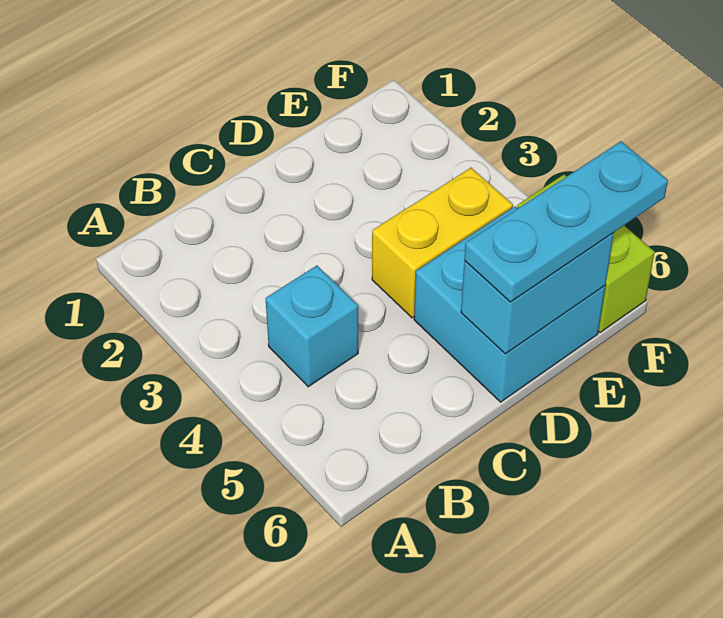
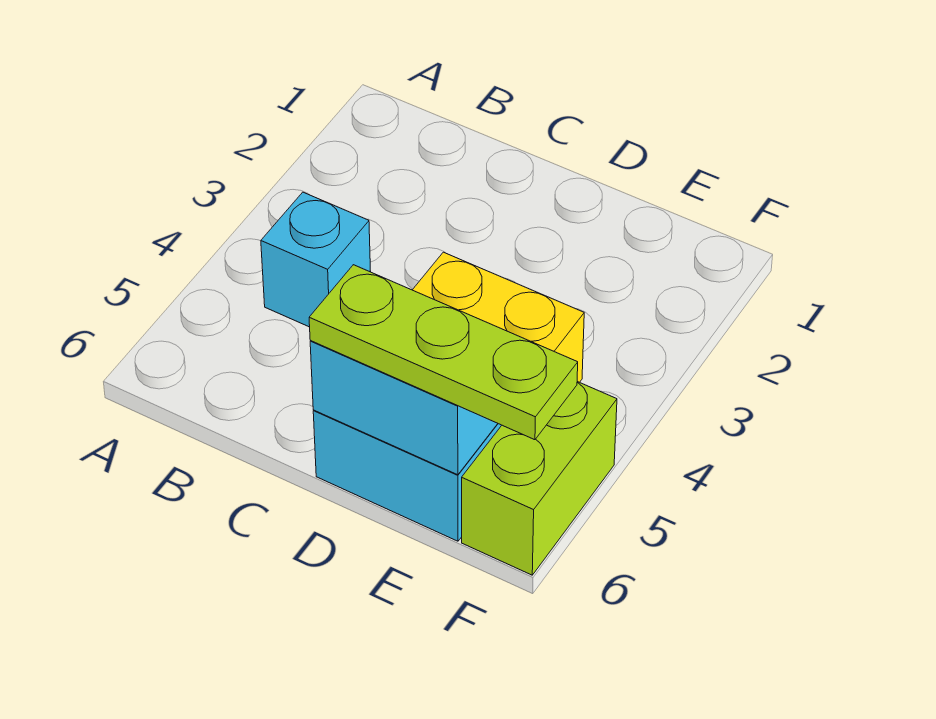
cyan 1x3 plate [464,141,668,302] -> lime 1x3 plate [309,265,578,440]

